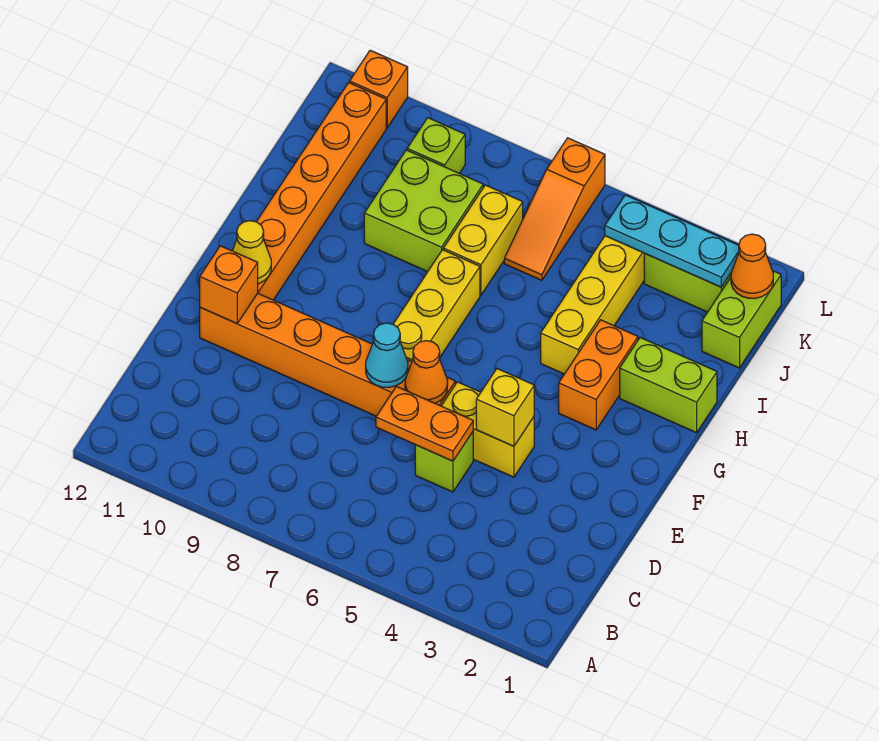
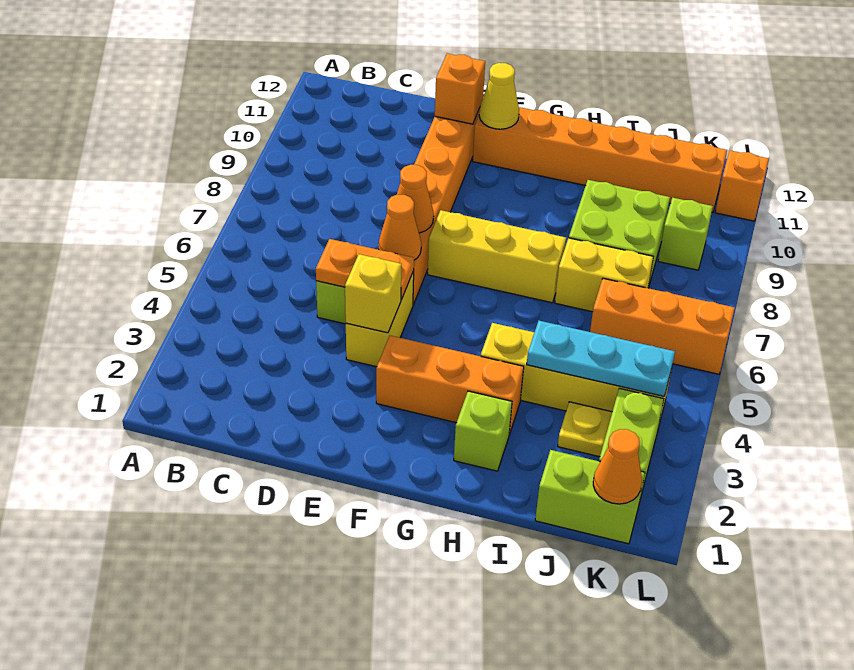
orange 1x2 plate [376,386,473,461] -> orange 1x2 plate turned to [316,239,414,300]
cyan 1x1 cone [366,323,408,387] -> orange 1x1 cone [397,165,434,233]
orange 1x2 brick [559,320,638,430] -> orange 1x3 brick [376,336,524,435]
lime 1x2 brick [620,338,717,433] -> lime 1x1 brick [454,391,512,471]
none -> yellow 1x1 plate [558,402,612,457]
orange 1x3 slope [504,138,605,280] -> orange 1x3 brick [590,278,735,374]
cyan 1x3 plate [605,195,739,287] -> cyan 1x3 plate turned to [527,321,675,396]

